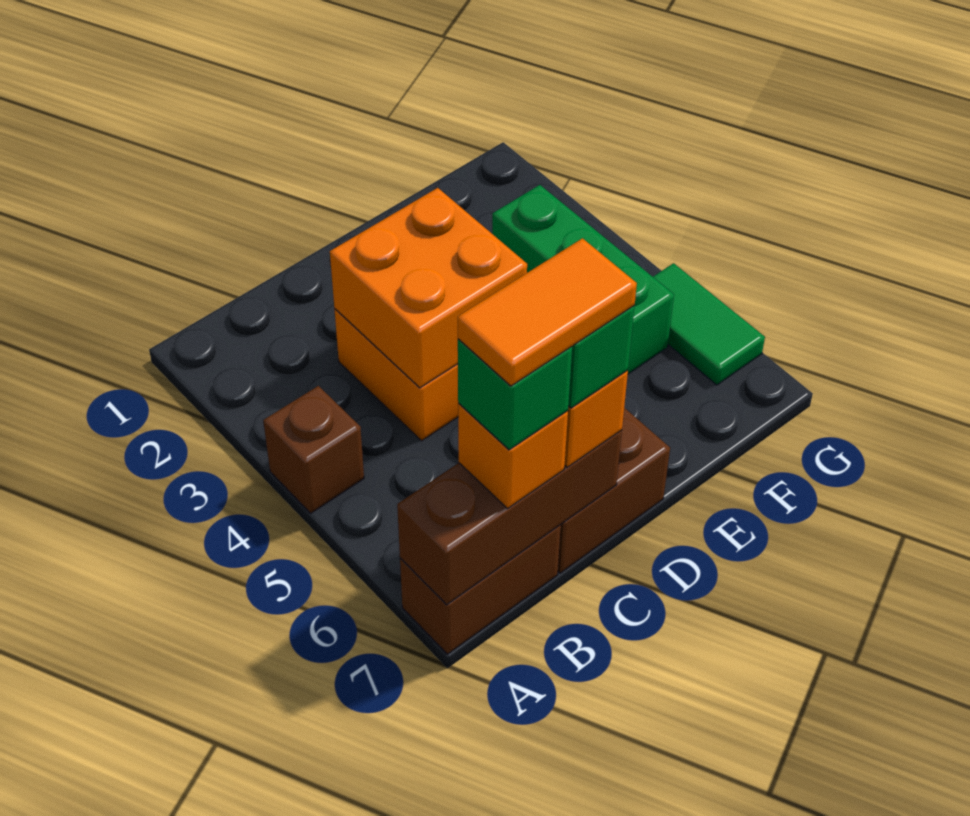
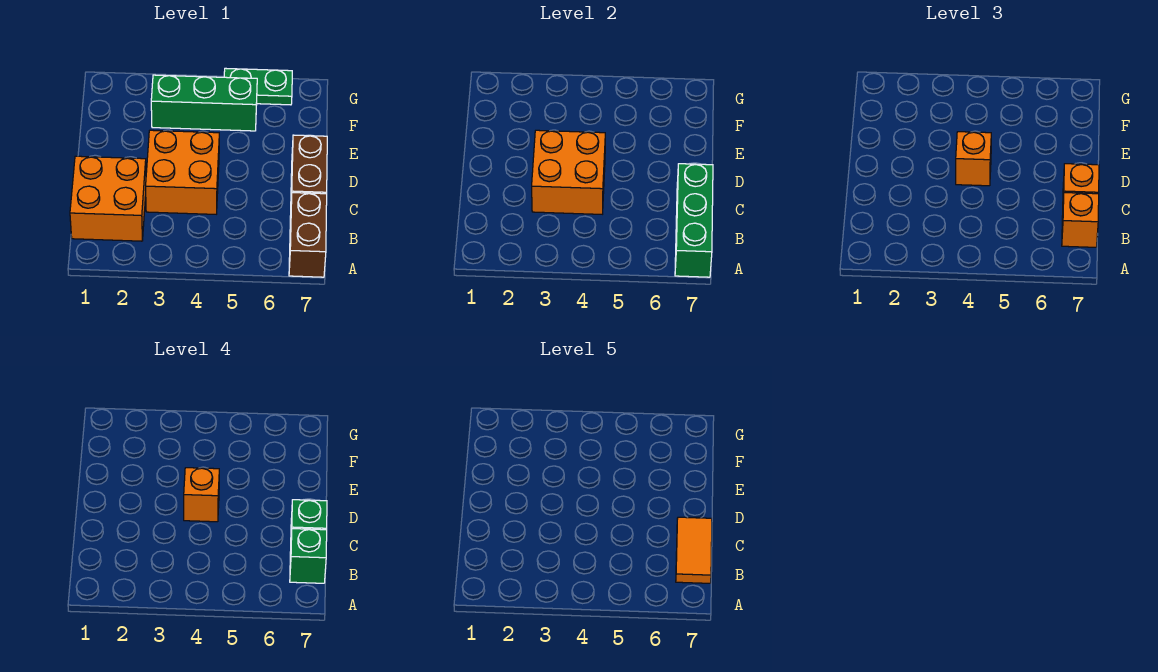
brown 1x1 brick [263,386,364,513] -> none
brown 1x3 brick [397,430,622,605] -> green 1x3 brick [675,164,713,277]
none -> orange 2x2 brick [70,156,146,241]
none -> orange 1x1 brick [956,132,991,186]
none -> orange 1x1 brick [184,468,219,522]
green 1x2 tile [653,263,765,385] -> green 1x2 plate [224,68,292,105]

